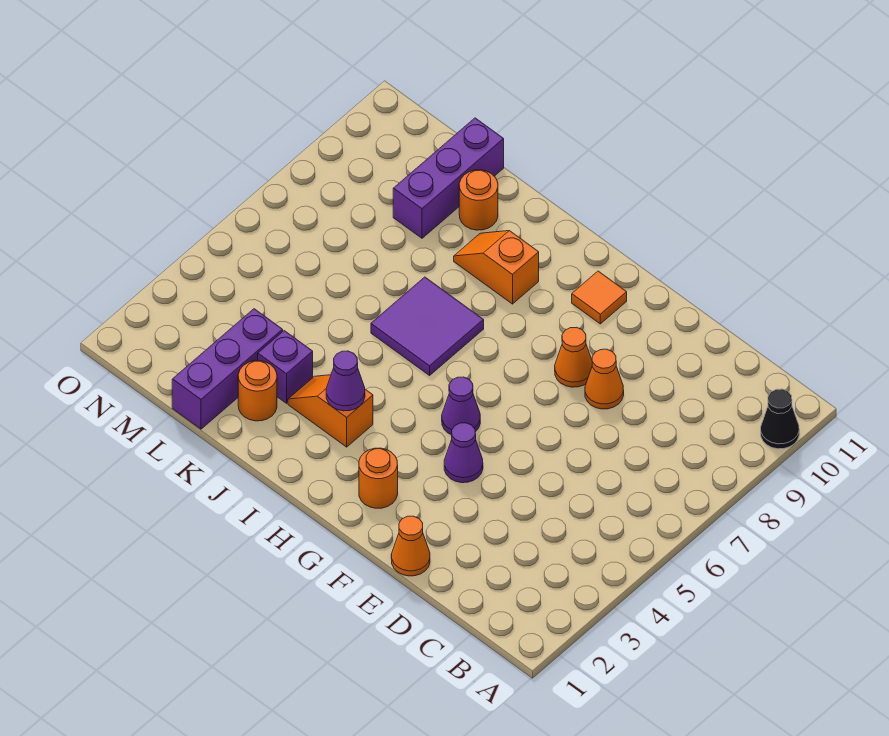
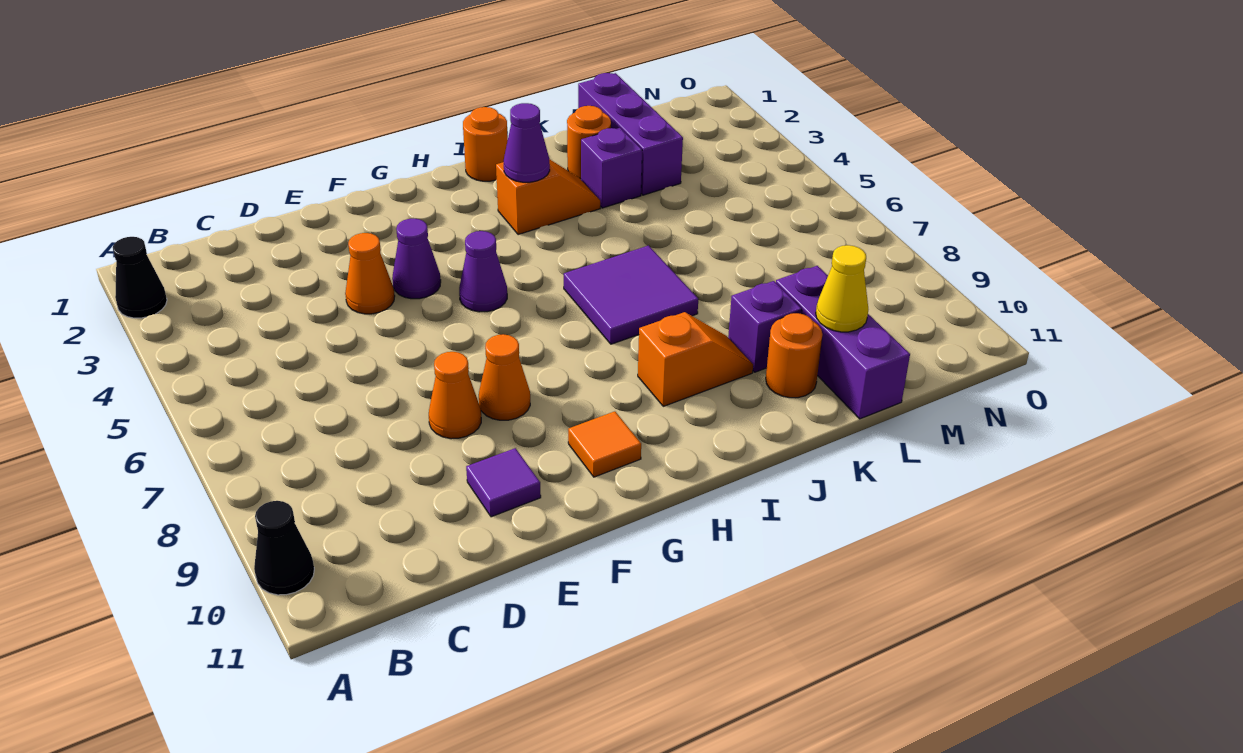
none -> black 1x1 cone [113,237,167,318]
orange 1x1 cone [391,516,430,576] -> orange 1x1 cone moved to [345,233,395,314]
none -> purple 1x1 tile [466,448,541,517]
orange 1x1 round brick [359,448,398,508] -> orange 1x1 round brick moved to [463,107,508,181]
none -> purple 1x1 brick [728,281,802,372]
none -> yellow 1x1 cone [816,245,868,332]

